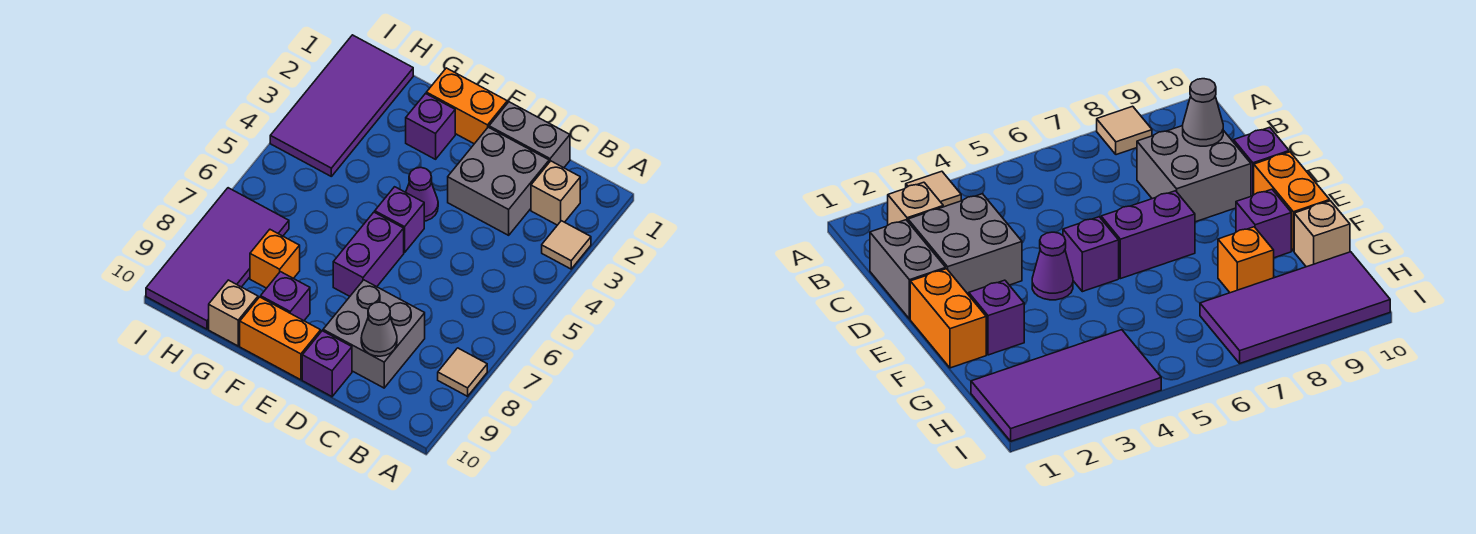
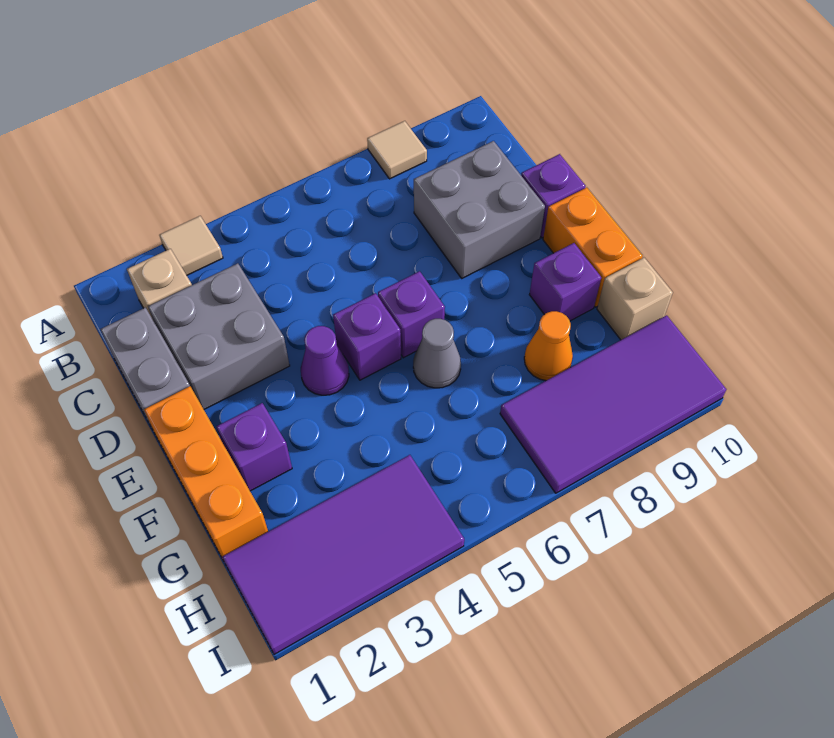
grey 1x1 cone [361,302,397,356] -> grey 1x1 cone moved to [413,319,461,388]
orange 1x2 brick [426,68,507,144] -> orange 1x3 brick [144,386,268,559]
purple 1x2 brick [333,212,404,296] -> purple 1x1 brick [378,271,445,358]
orange 1x1 brick [250,230,300,288] -> orange 1x1 cone [524,311,573,381]

